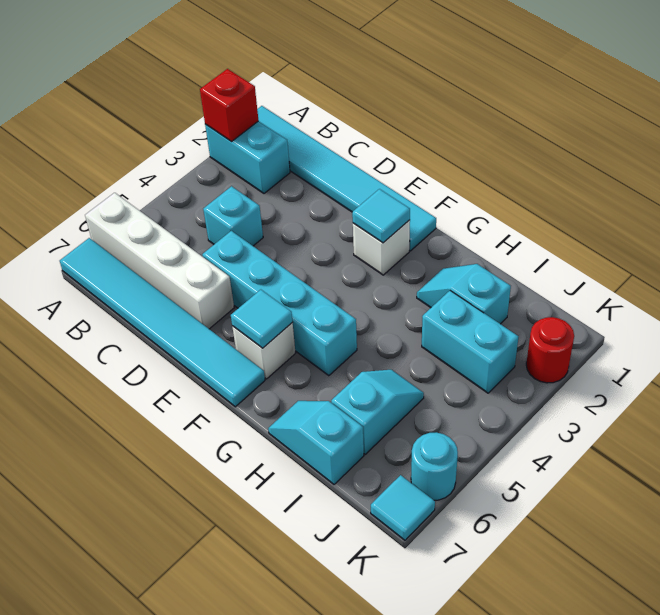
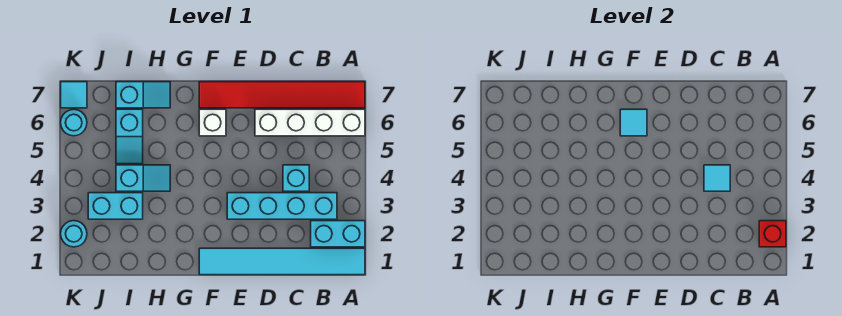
cyan 1x6 tile [60,238,265,407] -> red 1x6 tile [199,82,365,108]
cyan 1x4 brick [202,231,357,376] -> cyan 1x4 brick moved to [227,193,337,219]
white 1x1 brick [353,220,410,275] -> none
cyan 1x1 tile [352,189,410,243] -> cyan 1x1 tile moved to [704,165,730,191]
cyan 1x2 slope [417,264,511,324] -> cyan 1x2 slope moved to [116,165,170,191]
red 1x1 round brick [526,317,574,383] -> cyan 1x1 round brick [61,221,87,247]

